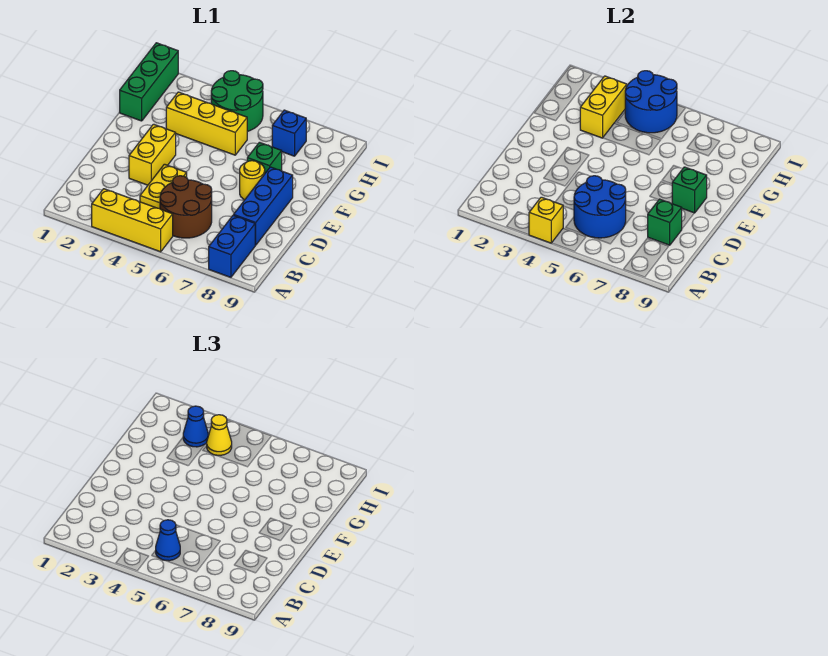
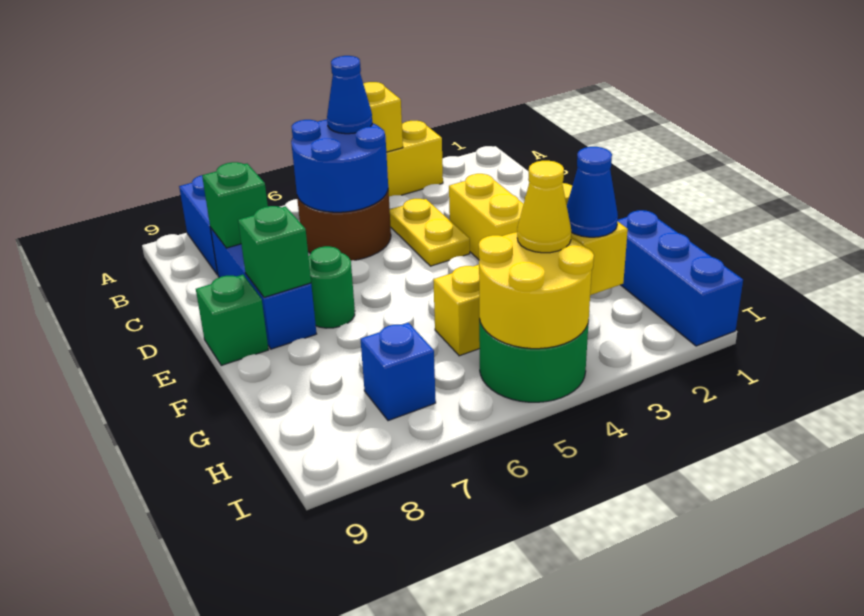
yellow 1x1 round brick [240,161,265,200] -> green 1x1 round brick [308,246,355,328]
green 1x1 brick [247,142,282,173] -> green 1x1 brick moved to [196,275,268,365]
green 1x3 brick [120,43,178,121] -> blue 1x3 brick [617,210,743,346]
blue 2x2 round brick [625,71,677,133] -> yellow 2x2 round brick [479,232,594,349]

